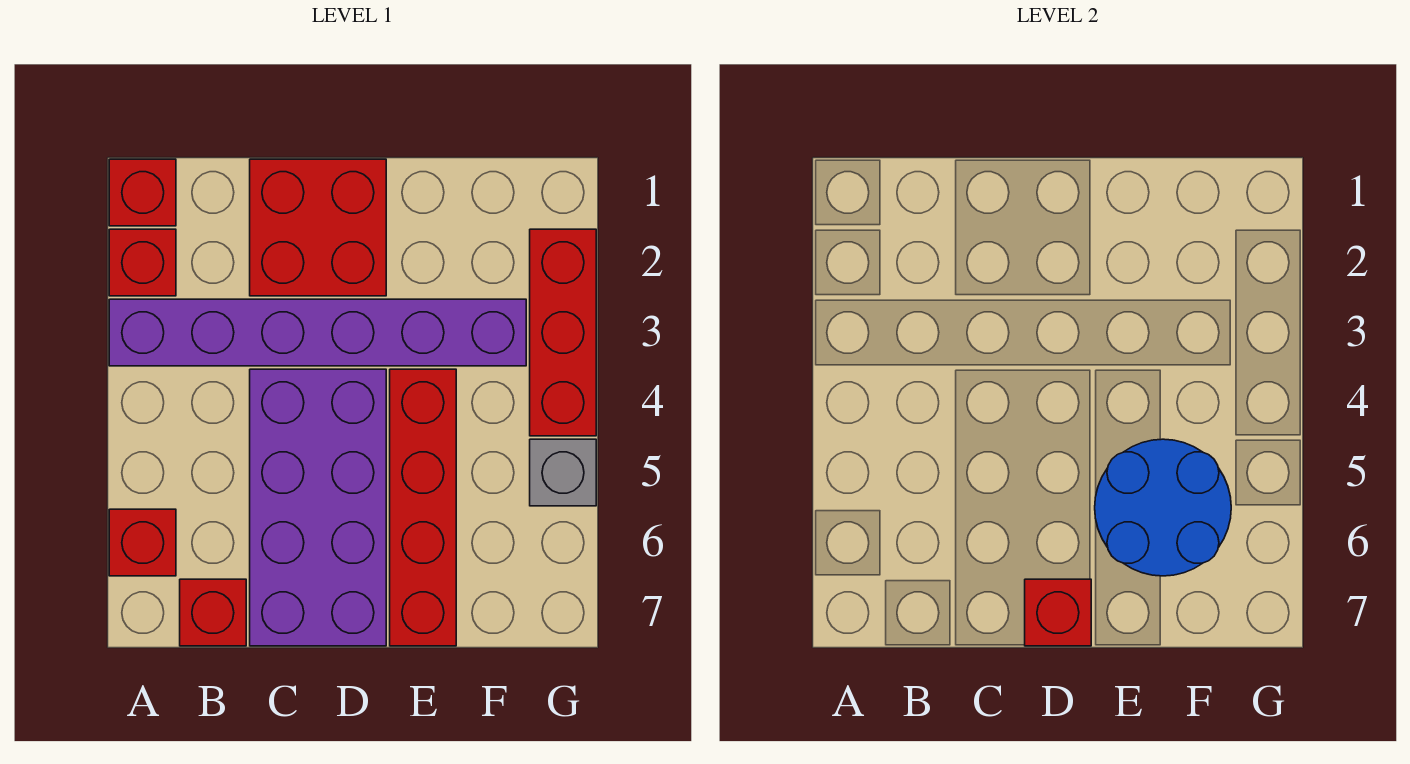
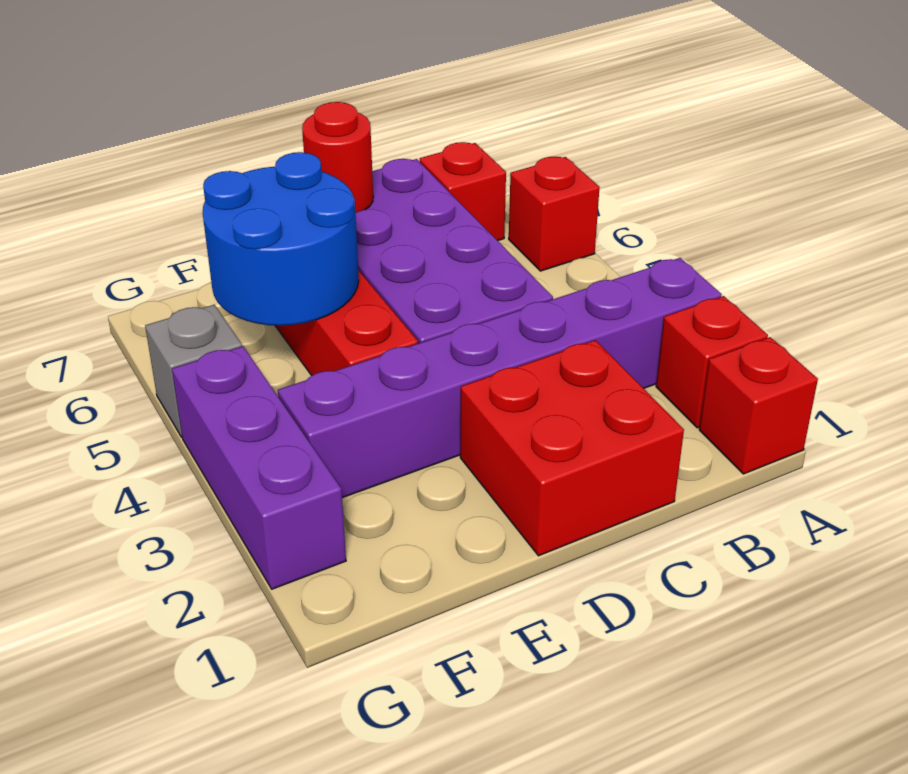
red 1x1 brick [1025,579,1091,646] -> red 1x1 round brick [302,102,373,213]
red 1x3 brick [530,229,596,436] -> purple 1x3 brick [172,346,346,589]

